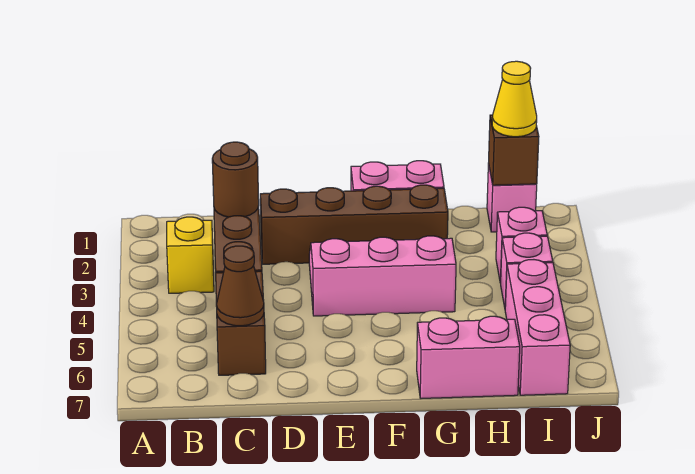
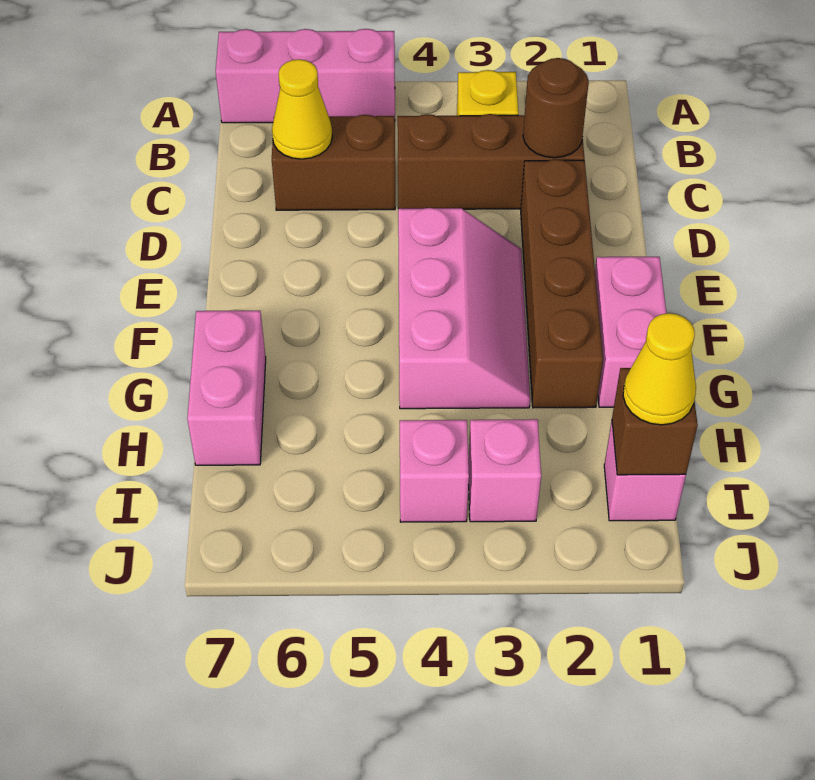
brown 1x1 cone [216,246,264,326] -> yellow 1x1 cone [272,59,332,159]
pink 1x3 brick [505,260,570,395] -> pink 1x3 brick moved to [216,29,395,123]

